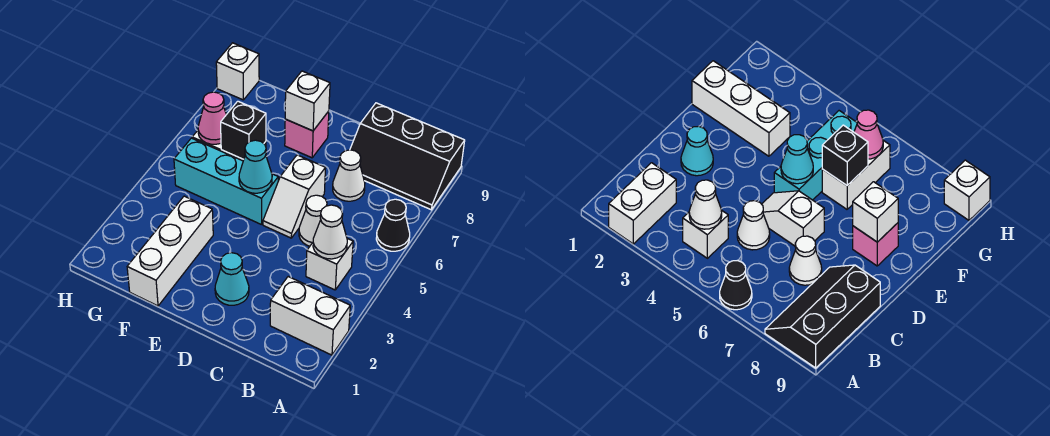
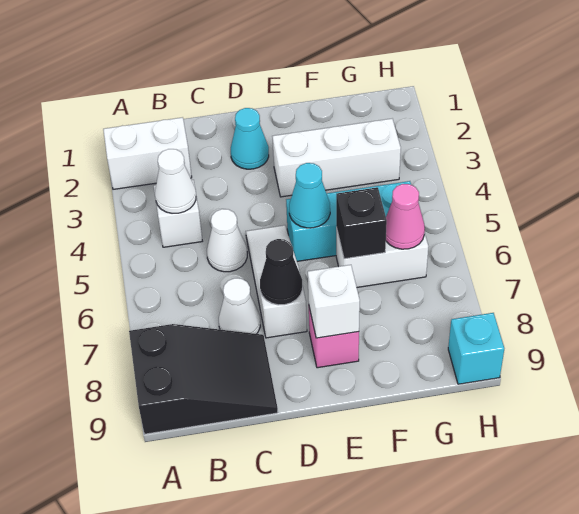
black 1x1 cone [376,199,410,251] -> black 1x1 cone moved to [260,239,302,305]
black 2x3 slope [350,103,465,210] -> black 2x3 slope turned to [129,324,278,434]
white 1x2 slope [263,155,325,238] -> white 1x3 slope [246,225,307,338]
white 1x3 brick [127,196,213,306] -> white 1x3 brick turned to [272,119,401,197]
white 1x1 brick [216,43,259,100] -> cyan 1x1 brick [448,313,504,384]

